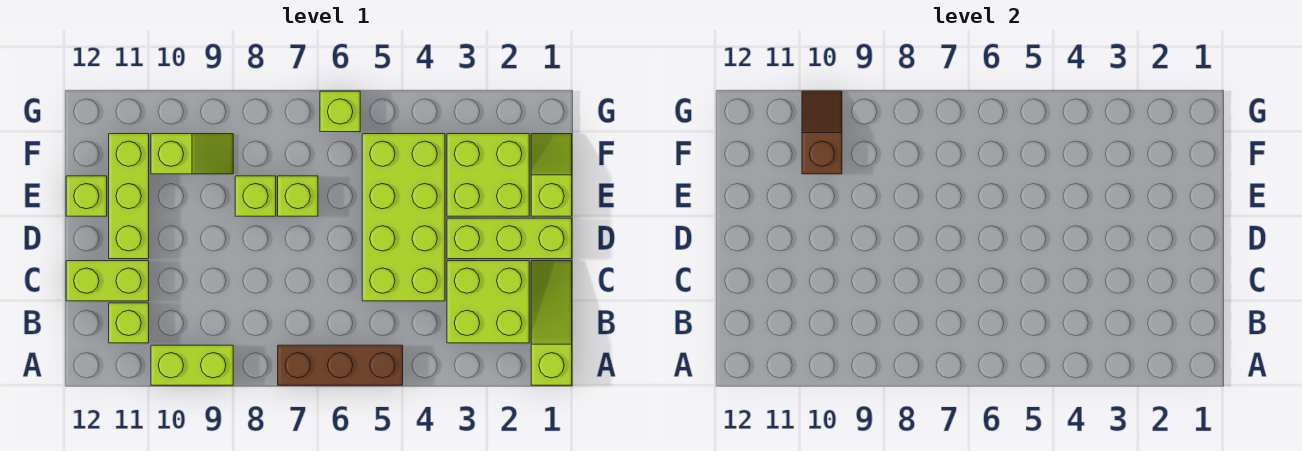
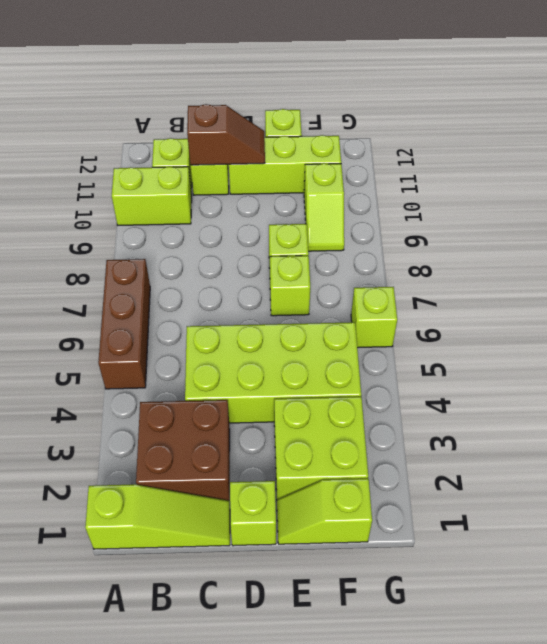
lime 1x2 brick [151,345,233,385] -> lime 1x2 brick turned to [112,167,192,225]
lime 2x2 brick [447,261,529,343] -> brown 2x2 brick [136,400,230,501]
lime 1x3 brick [447,218,572,259] -> lime 1x1 brick [230,481,276,546]
lime 1x2 slope [531,134,572,216] -> lime 1x2 slope turned to [277,479,372,544]
brown 1x2 slope [802,91,842,174] -> brown 1x2 slope moved to [187,104,265,165]

